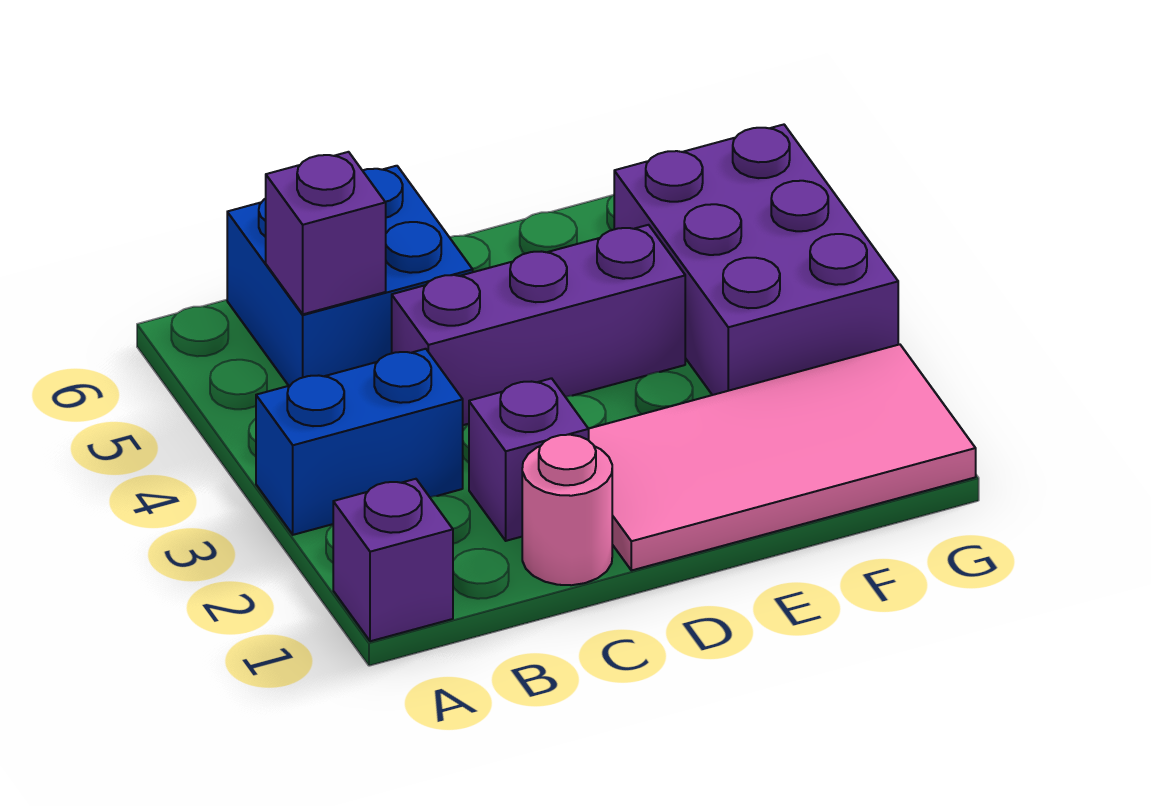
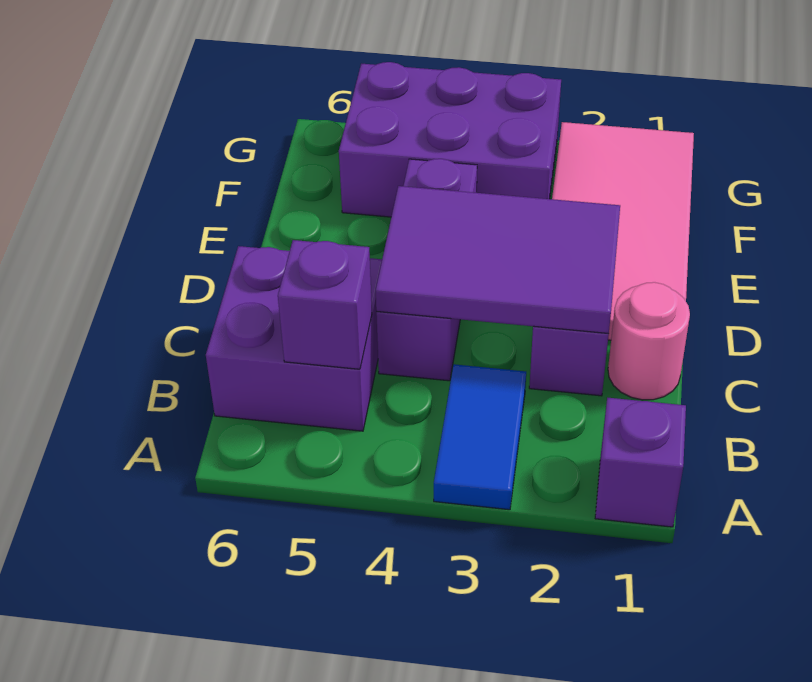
blue 1x2 brick [256,349,463,535] -> blue 1x2 tile [434,364,526,510]
blue 2x2 brick [227,166,473,386] -> purple 2x2 brick [206,246,382,431]
none -> purple 2x3 tile [376,186,620,334]

